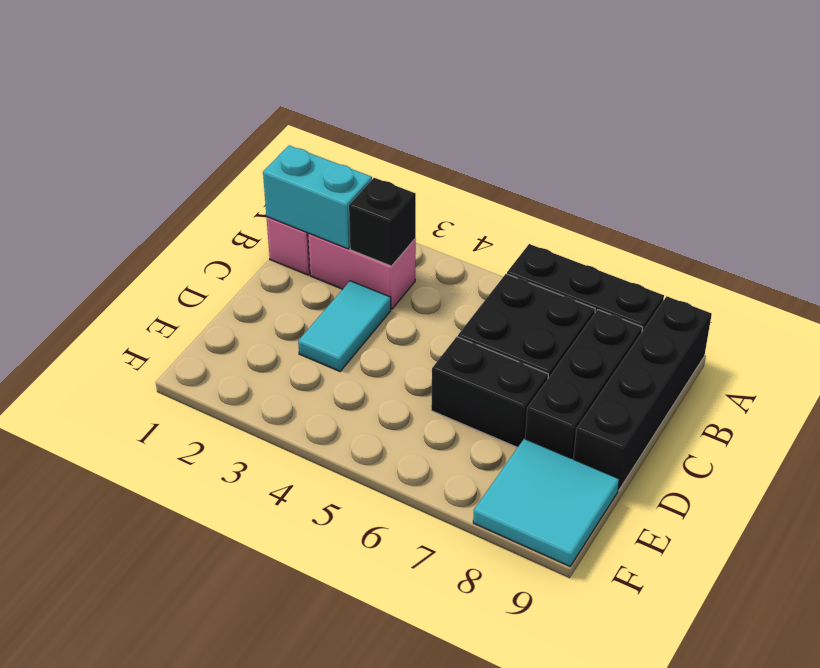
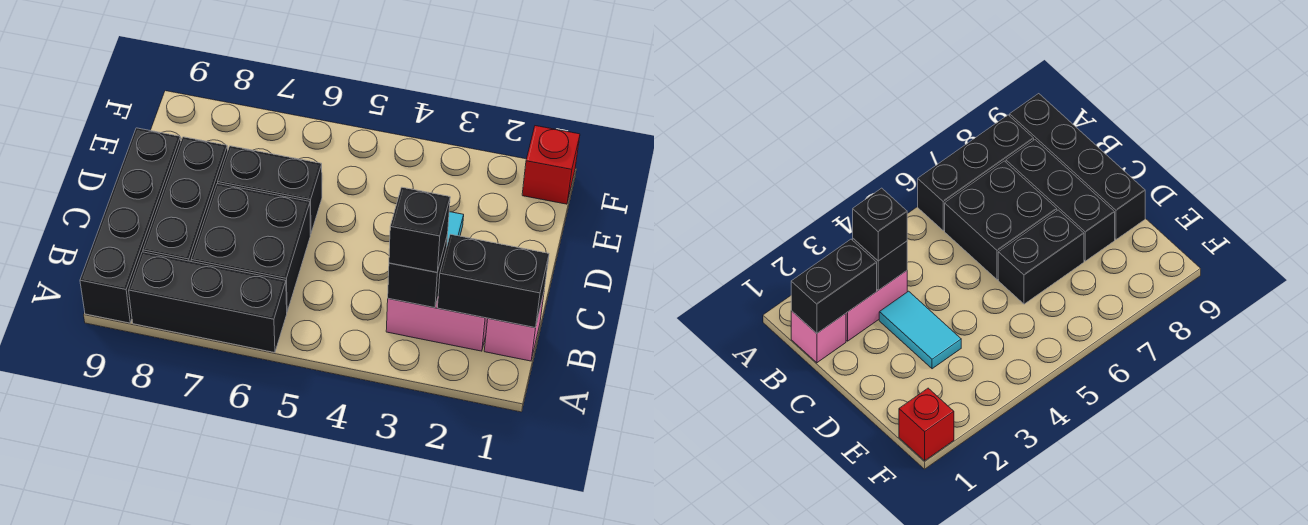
cyan 1x2 brick [263,145,372,249] -> black 1x2 brick [438,234,549,328]
none -> black 1x1 brick [389,187,450,272]
cyan 2x2 tile [473,439,619,566] -> none
none -> red 1x1 brick [522,126,580,204]

